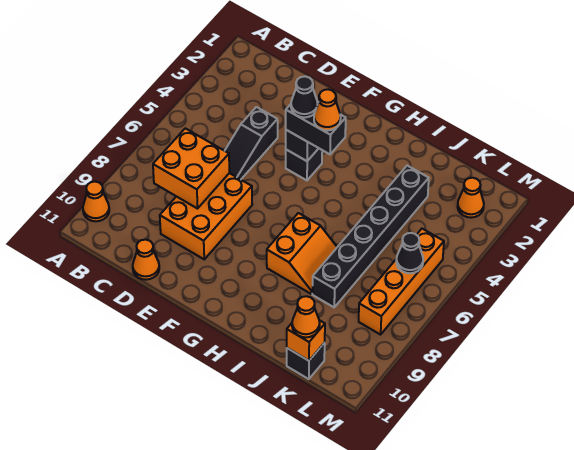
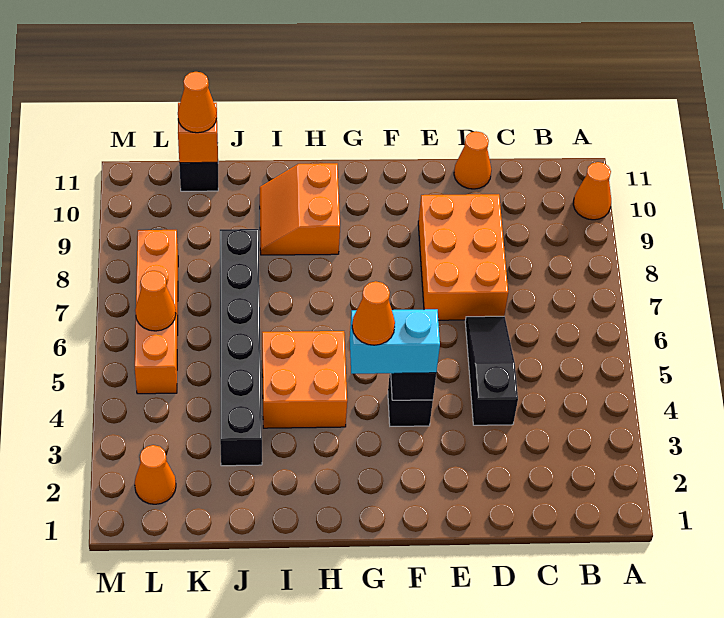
orange 2x2 brick [153,128,229,209] -> orange 2x2 brick moved to [262,331,347,428]
black 1x2 brick [286,102,346,154] -> cyan 1x2 brick [350,309,440,374]
black 1x1 cone [291,76,318,117] -> none
orange 2x2 slope [267,213,337,294] -> orange 2x2 slope moved to [260,163,340,255]
black 1x1 cone [396,233,423,273] -> orange 1x1 cone [135,271,176,331]

